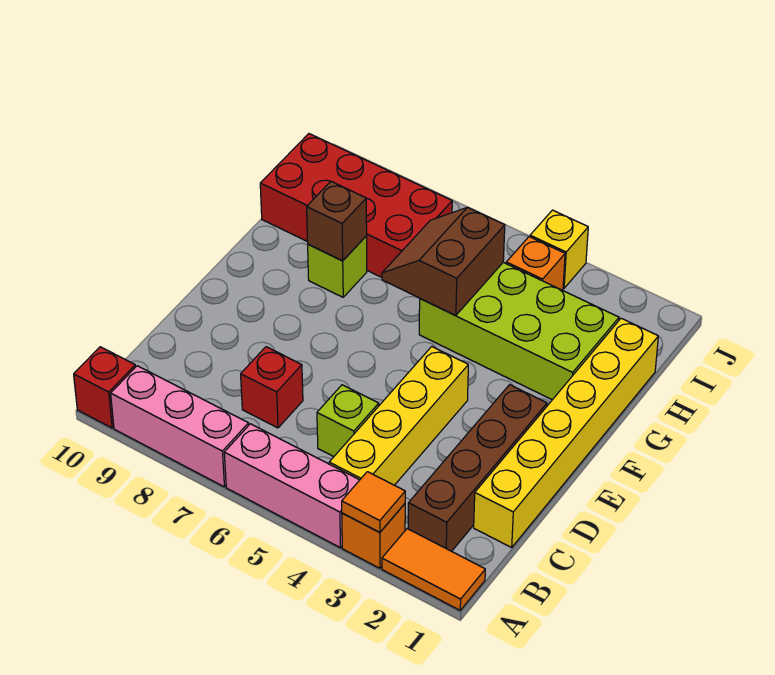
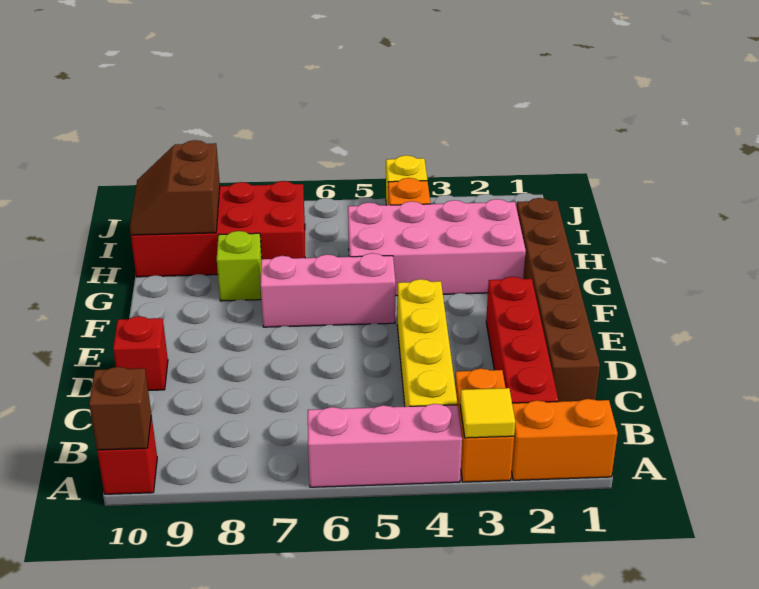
orange 1x2 tile [382,529,485,610] -> orange 1x2 brick [511,399,618,480]
orange 1x1 brick [342,504,405,568] -> orange 1x2 brick [455,368,514,482]
orange 1x1 tile [342,472,405,532] -> yellow 1x1 tile [460,388,515,438]
pink 1x3 brick [111,366,249,487] -> pink 1x3 brick moved to [261,253,395,327]
brown 1x4 brick [408,385,547,551] -> red 1x4 brick [486,277,558,403]
yellow 1x6 brick [474,318,658,547] -> brown 1x6 brick [517,198,600,402]
lime 1x1 brick [317,385,379,457] -> none
red 1x1 brick [241,347,303,428] -> red 1x1 brick moved to [113,316,168,391]
lime 2x4 brick [419,262,619,400] -> pink 2x4 brick [348,199,526,296]
brown 2x2 slope [382,207,505,316] -> brown 2x2 slope moved to [130,140,220,235]
brown 1x1 brick [307,182,367,261] -> brown 1x1 brick moved to [89,367,151,450]

